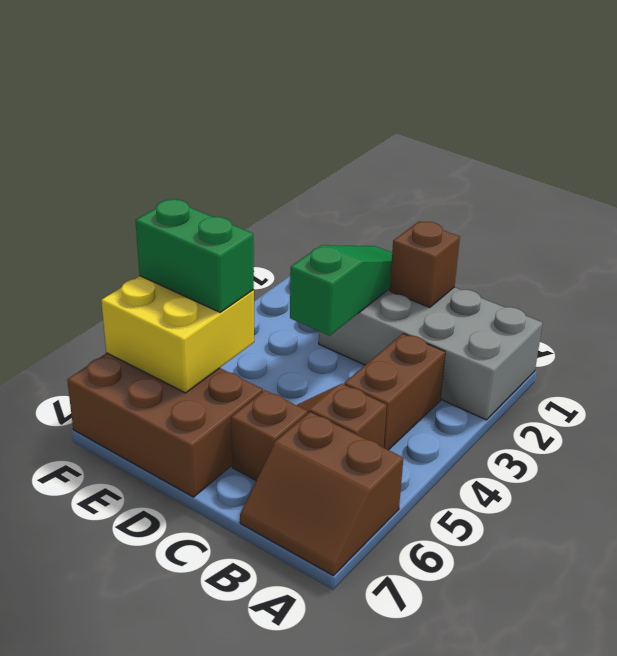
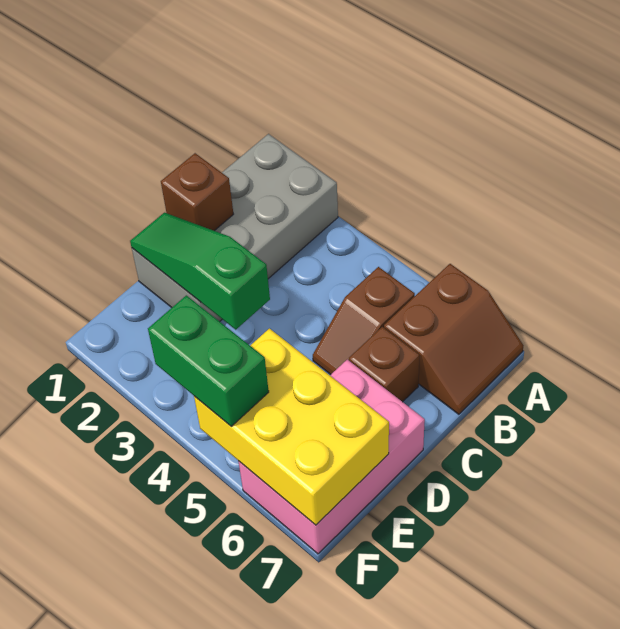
brown 1x2 brick [344,334,445,450] -> none
brown 2x3 brick [67,353,263,497] -> pink 2x3 brick [238,360,425,554]
yellow 2x2 brick [101,276,254,393] -> yellow 2x3 brick [194,329,389,525]
green 1x2 brick [135,199,254,312] -> green 1x2 brick turned to [148,295,269,426]

